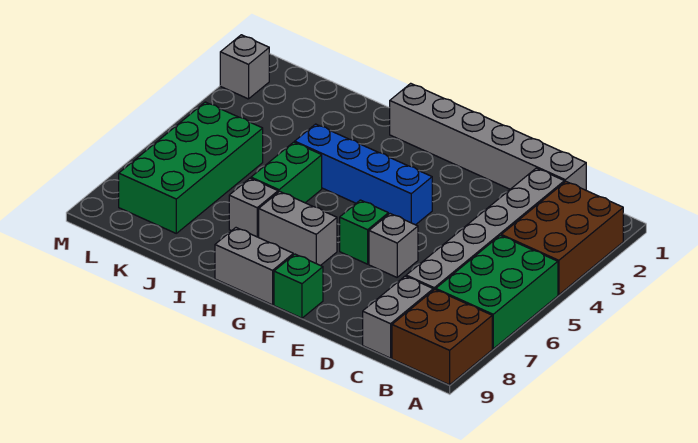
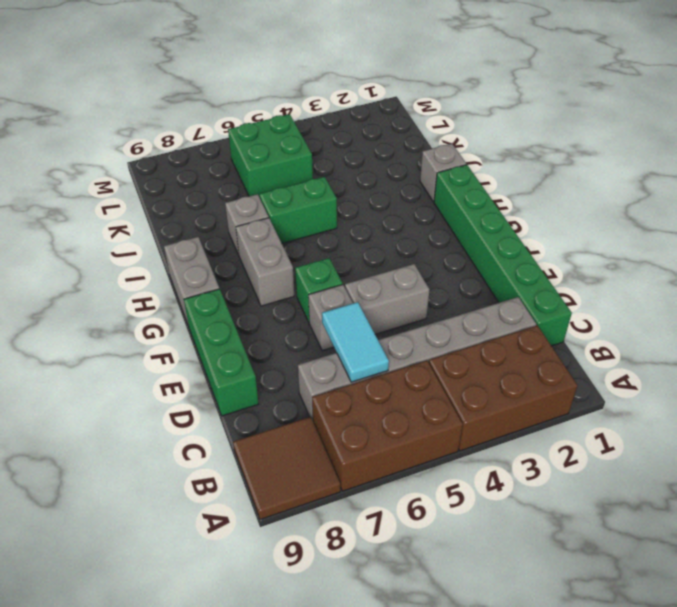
green 2x3 brick [436,235,558,349] -> brown 2x3 brick [312,361,463,491]
brown 2x2 brick [392,289,492,385] -> brown 2x2 tile [233,417,340,520]
grey 1x6 brick [390,83,586,190] -> green 1x6 brick [434,165,572,346]
none -> cyan 1x2 tile [322,302,389,382]
grey 1x2 brick [363,276,433,358] -> grey 1x2 brick moved to [345,264,430,334]
blue 1x4 brick [295,124,432,225] -> none
green 1x1 brick [274,254,323,318] -> green 1x3 brick [184,289,259,416]
green 2x4 brick [119,102,263,233] -> green 2x2 brick [228,114,313,197]
grey 1x1 brick [220,35,269,99] -> grey 1x1 brick moved to [420,144,466,202]

